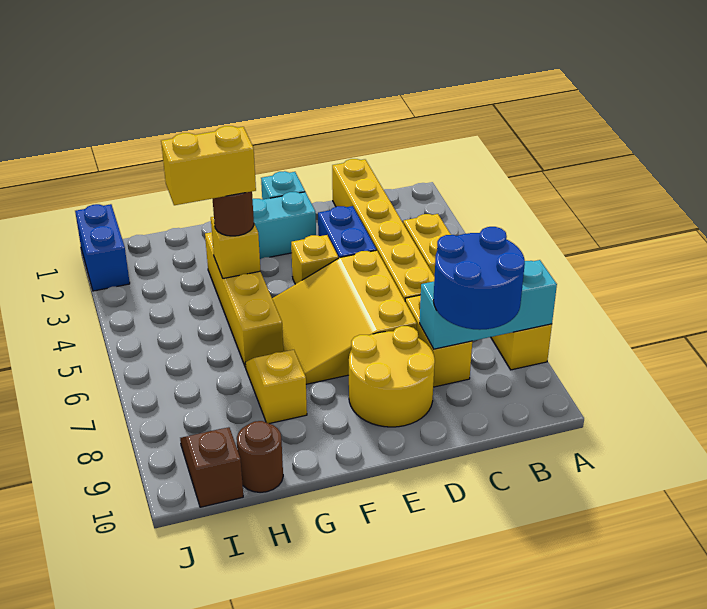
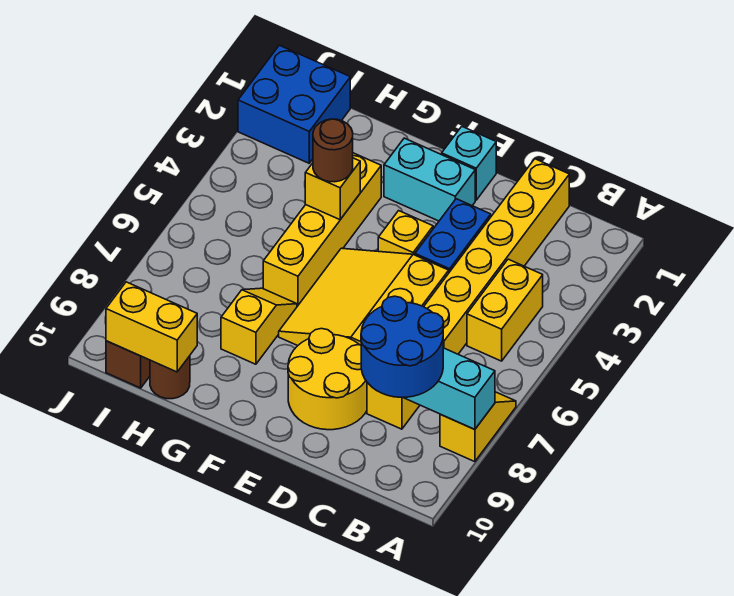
yellow 1x2 brick [161,126,256,205] -> yellow 1x2 brick moved to [106,282,197,372]
blue 1x2 brick [75,204,130,291] -> blue 2x2 brick [238,45,350,163]

